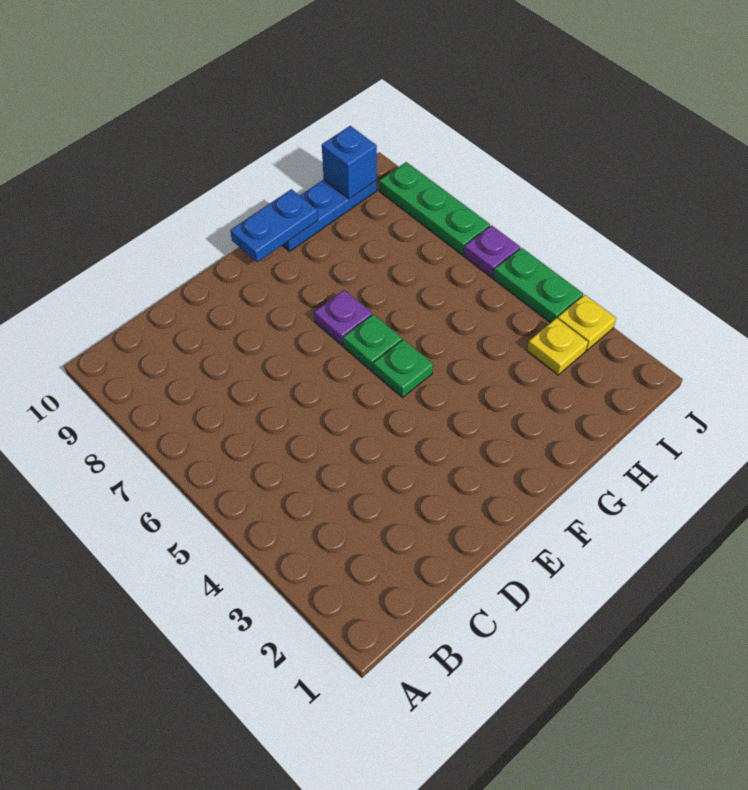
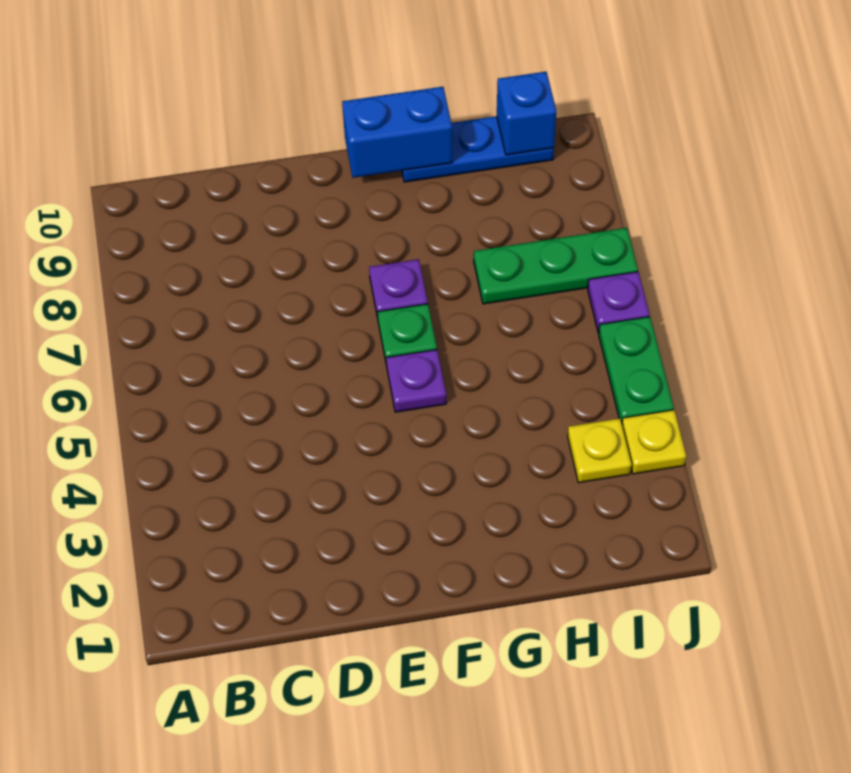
green 1x1 plate [373,339,433,397] -> purple 1x1 plate [386,350,446,412]
blue 1x2 plate [230,189,318,262] -> blue 1x2 brick [342,87,452,178]
green 1x3 plate [379,162,490,255] -> green 1x3 plate turned to [474,228,638,304]

